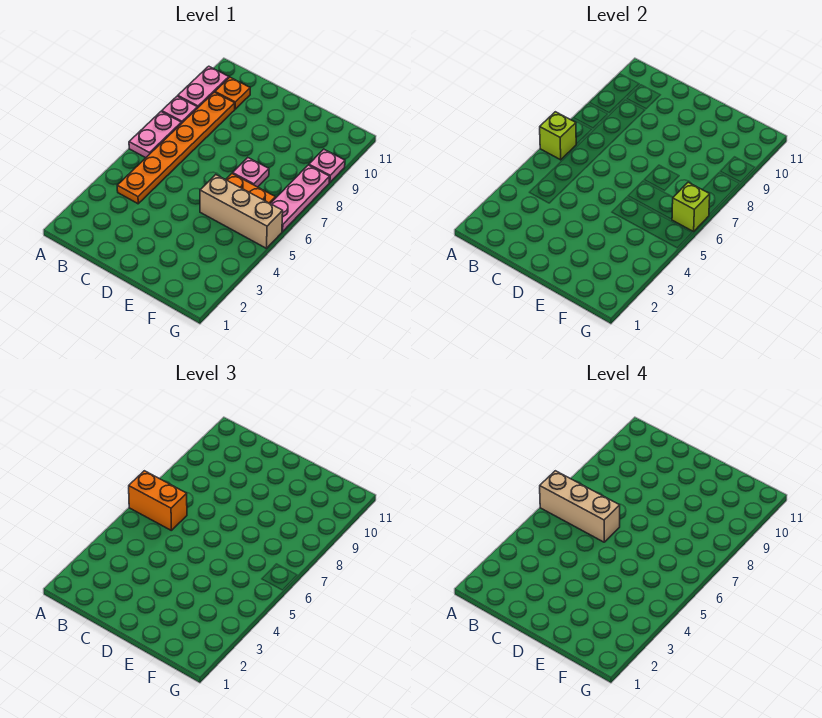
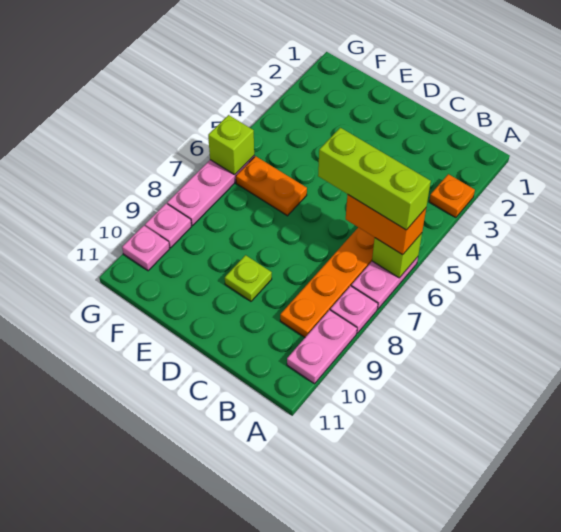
tan 1x3 brick [540,471,620,542] -> lime 1x3 brick [318,128,431,230]
orange 1x1 plate [215,77,250,109] -> orange 1x1 plate moved to [429,174,475,218]
none -> lime 1x1 plate [225,255,272,301]
tan 1x3 brick [200,175,283,248] -> none
pink 1x1 plate [233,158,269,187] -> pink 1x1 plate moved to [122,226,170,271]

